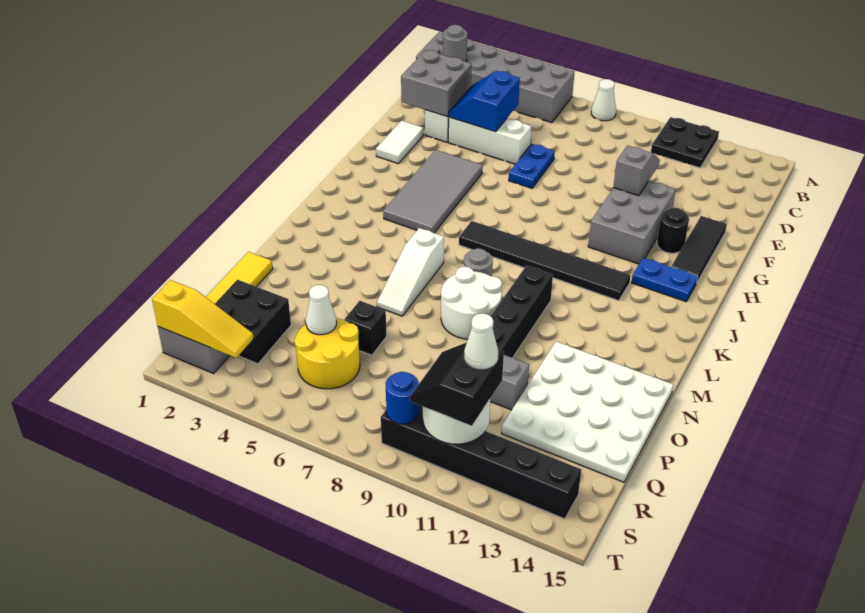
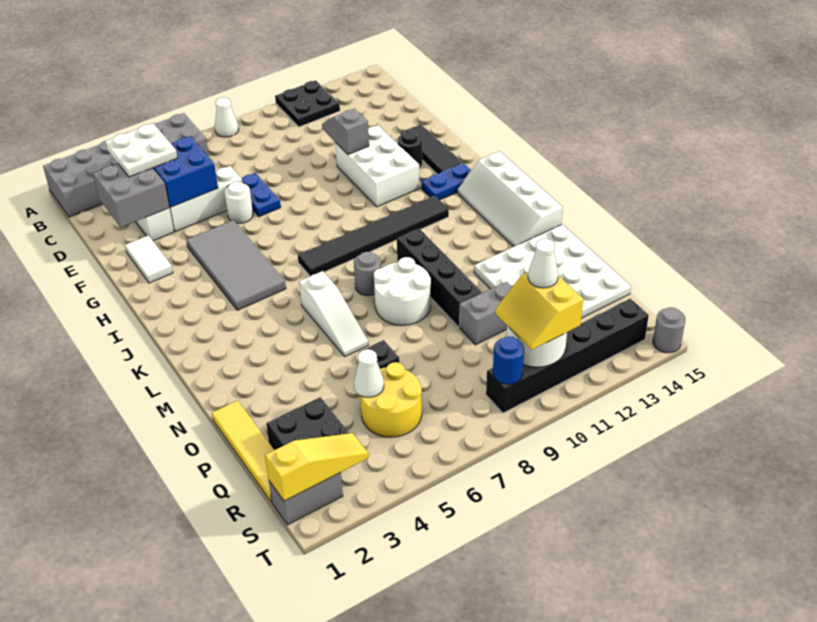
grey 1x1 round brick [443,25,467,62] -> grey 1x1 round brick moved to [653,307,685,353]
none -> white 2x2 plate [105,123,177,177]
blue 2x2 slope [448,71,520,132] -> blue 2x2 brick [153,136,218,207]
none -> white 1x1 round brick [224,181,253,223]
grey 2x3 brick [588,181,676,264] -> white 2x3 brick [335,125,420,207]
none -> white 2x4 slope [457,151,563,247]
black 2x2 slope [410,343,504,426] -> yellow 2x2 slope [495,272,583,350]

